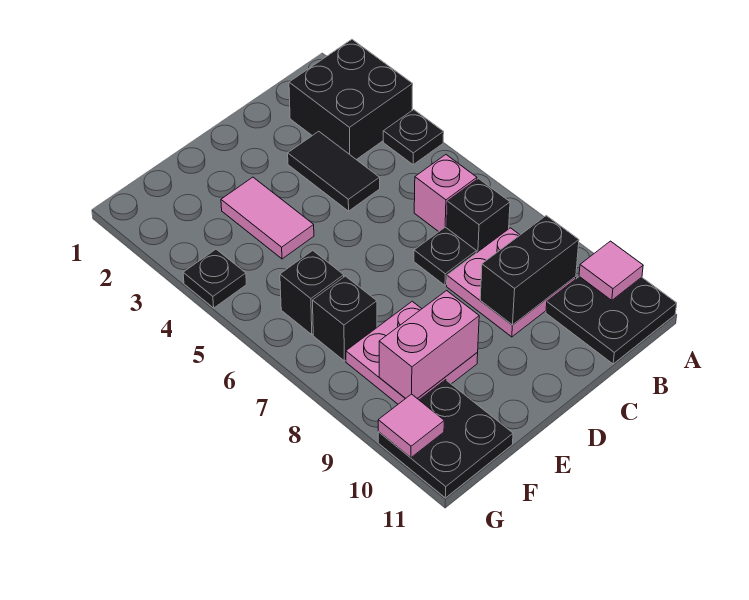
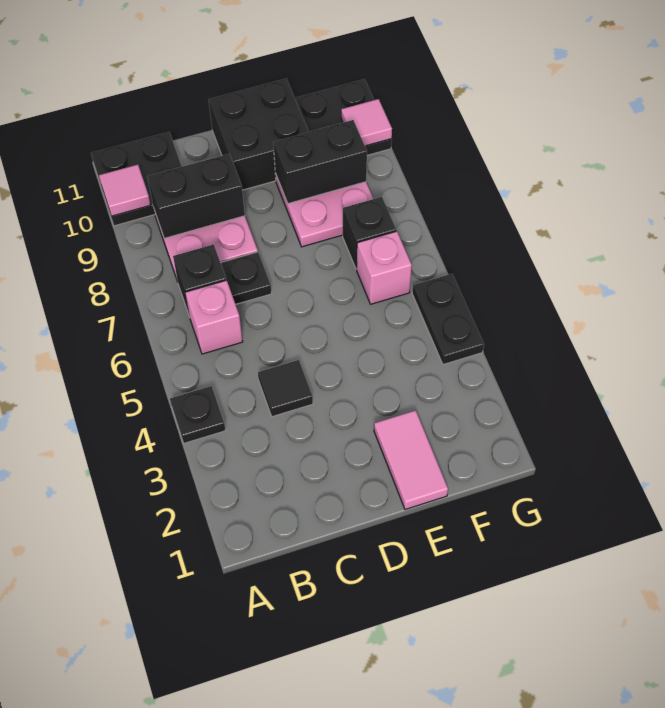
black 2x2 brick [289,39,413,160] -> black 2x2 brick moved to [209,79,309,190]
black 1x2 tile [288,131,380,211] -> black 1x1 tile [258,360,313,417]
pink 1x2 tile [221,177,314,259] -> pink 1x2 tile moved to [374,410,448,509]
pink 1x2 brick [379,291,479,399] -> black 1x2 brick [273,120,367,204]
black 1x1 brick [280,250,344,335] -> pink 1x1 brick [357,231,412,304]
black 1x1 plate [183,249,246,308] -> black 1x2 plate [412,274,484,365]

